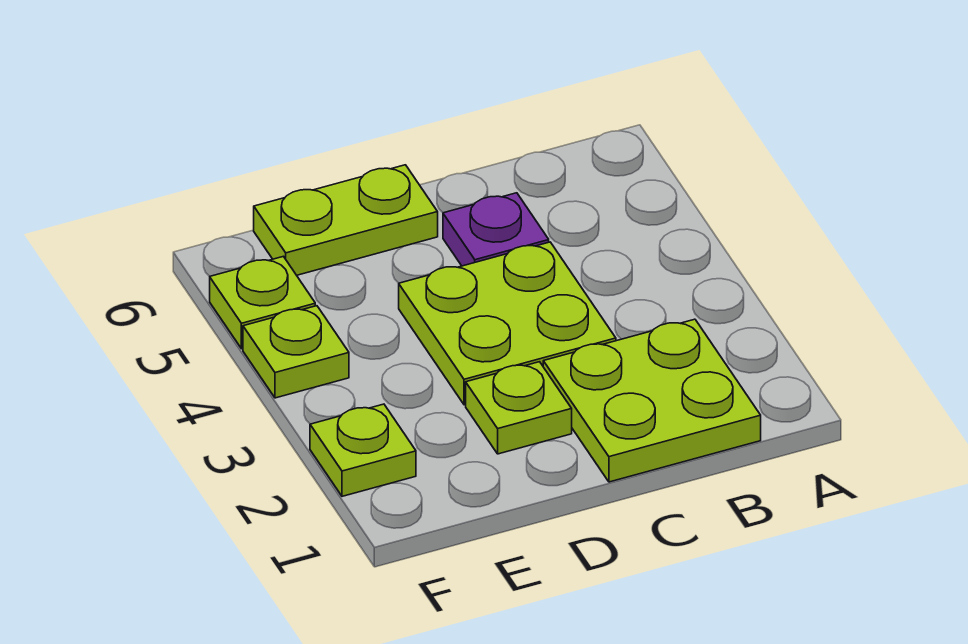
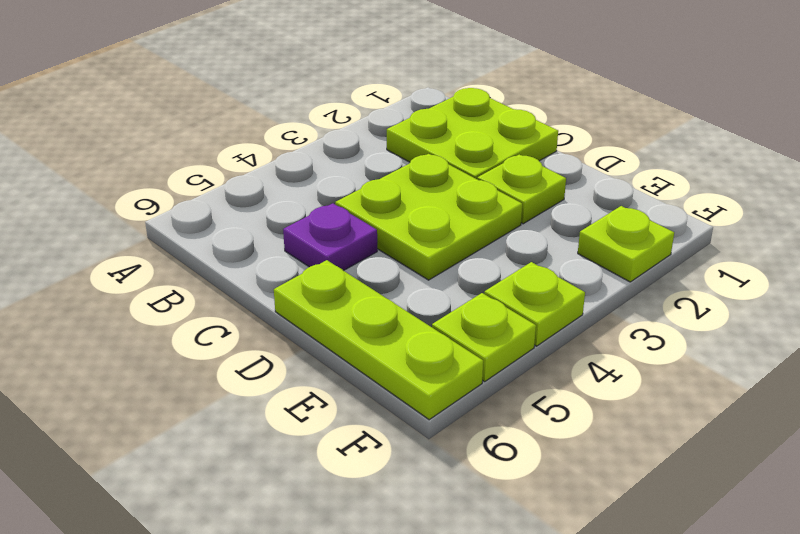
lime 1x2 plate [254,165,438,275] -> lime 1x3 plate [274,260,483,420]

